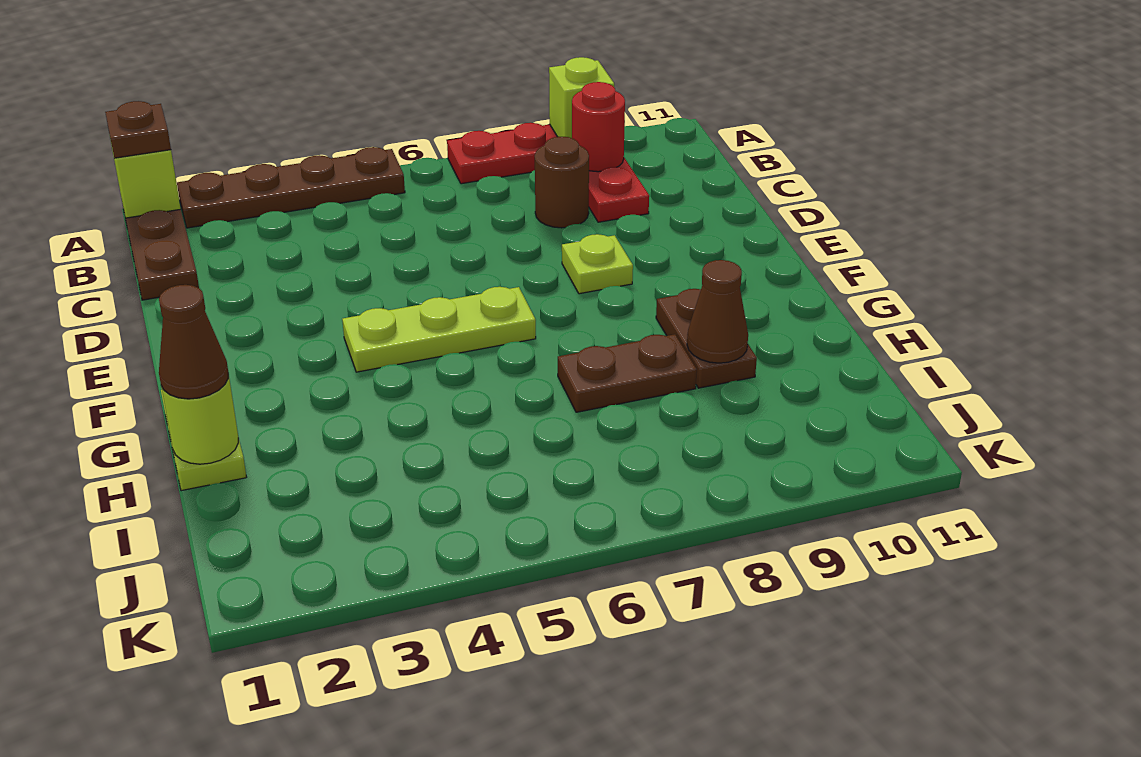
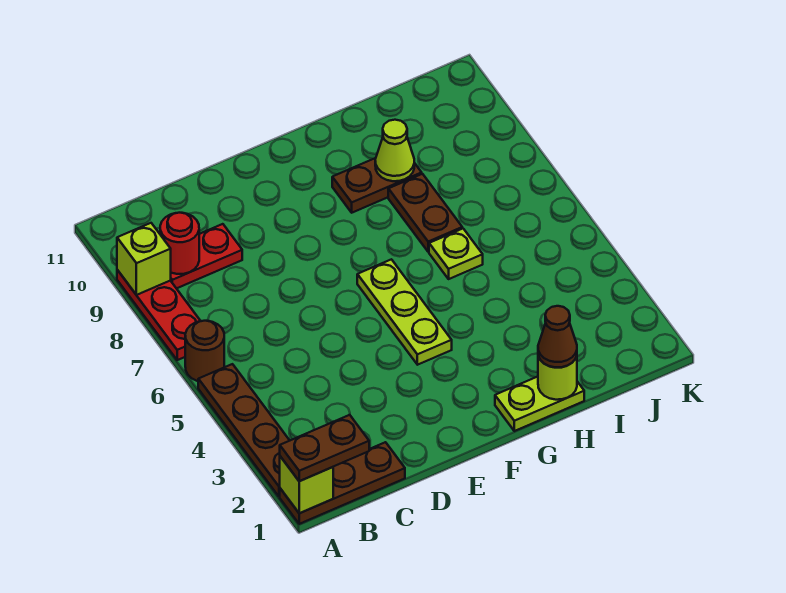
brown 1x1 plate [105,101,171,158] -> brown 1x2 plate [280,415,369,481]
brown 1x1 round brick [535,137,589,228] -> brown 1x1 round brick moved to [185,321,224,381]
lime 1x1 plate [562,234,633,294] -> lime 1x1 plate moved to [429,228,483,279]
brown 1x1 cone [687,260,748,363] -> lime 1x1 cone [375,120,414,181]

